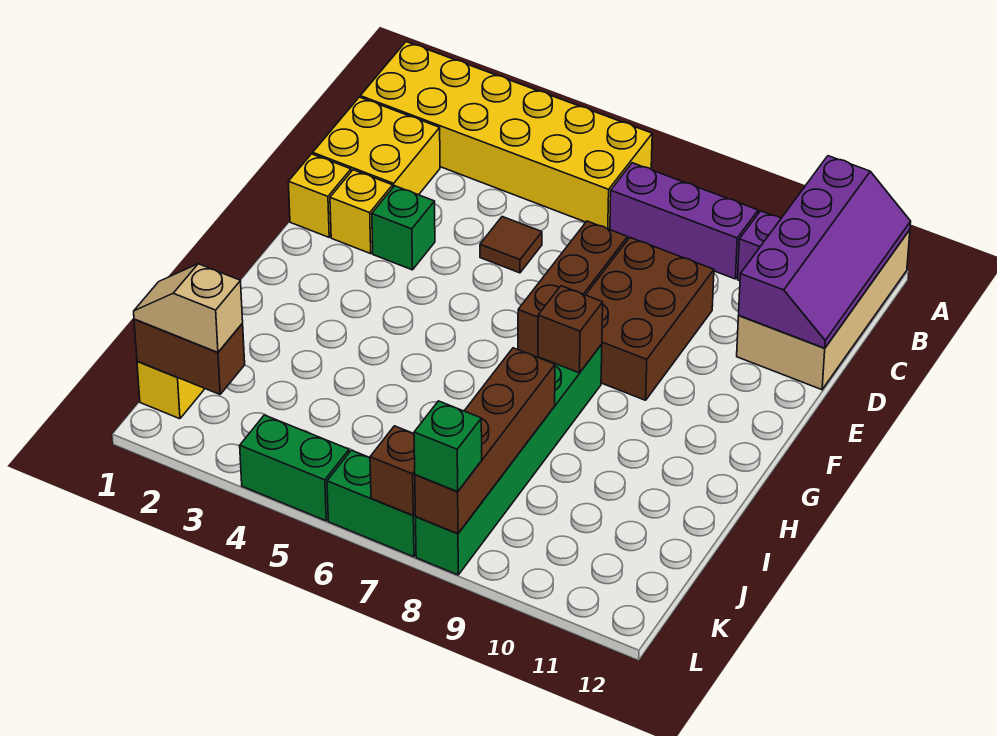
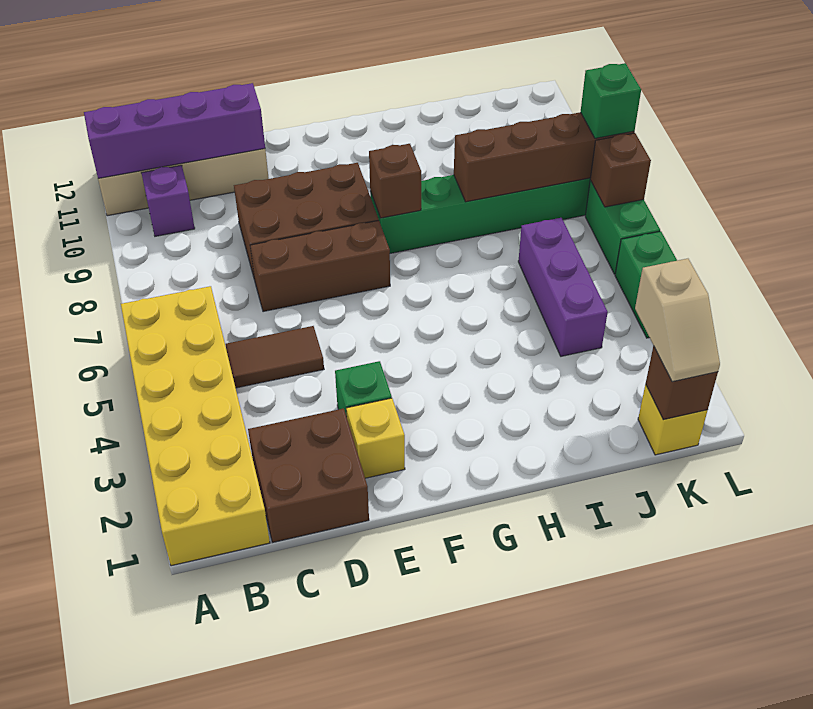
purple 1x3 brick [610,163,758,279] -> purple 1x3 brick moved to [518,218,608,356]
yellow 2x2 brick [313,97,440,195] -> brown 2x2 brick [248,408,369,542]
brown 1x1 tile [480,217,542,273] -> brown 1x2 tile [225,326,324,388]
yellow 1x1 brick [288,154,351,237] -> none
brown 1x2 brick [134,319,245,394] -> brown 1x1 brick [646,346,718,420]

